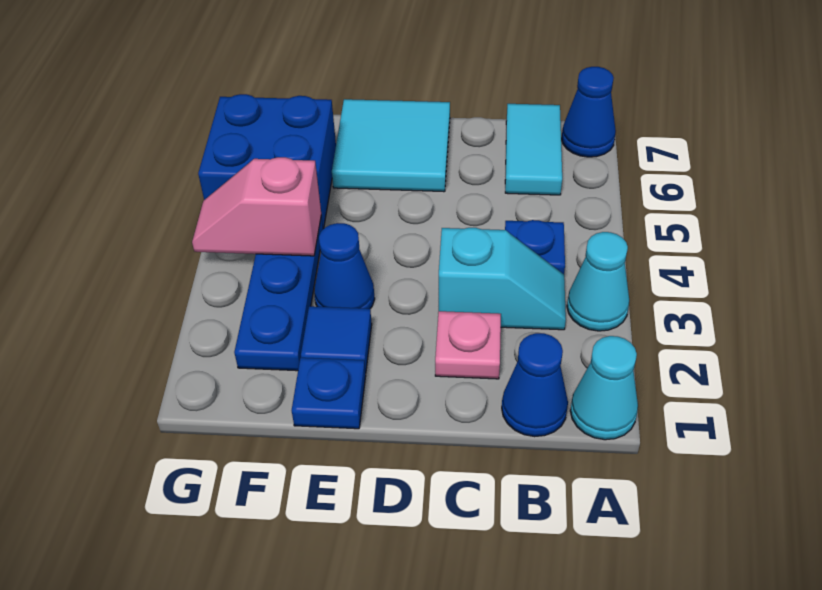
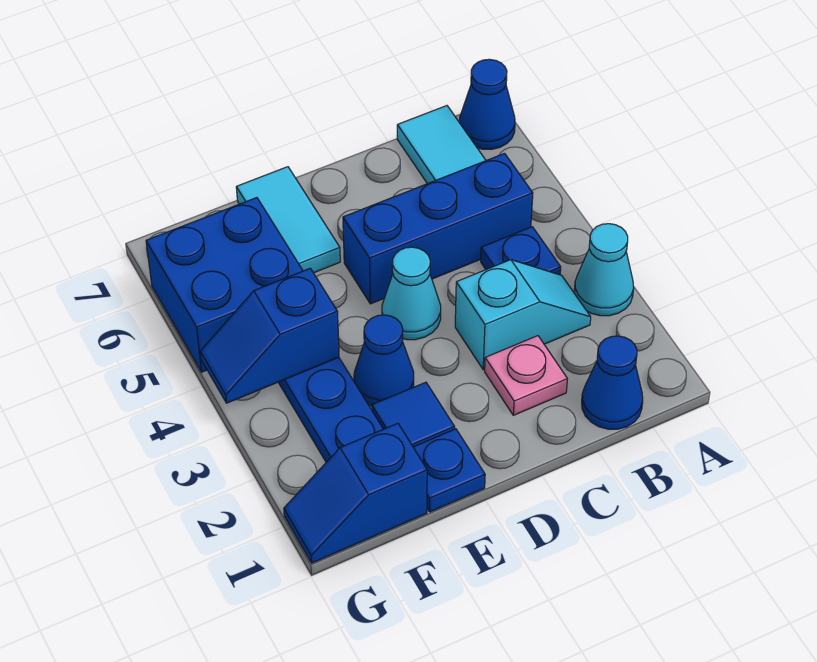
cyan 1x1 cone [570,336,638,440] -> cyan 1x1 cone moved to [382,247,441,340]
none -> blue 1x3 brick [343,154,533,304]
cyan 2x2 tile [332,99,450,192] -> cyan 1x2 tile [236,167,340,273]
none -> blue 1x2 slope [284,423,427,563]
pink 1x2 slope [192,157,321,256] -> blue 1x2 slope [200,268,339,403]

